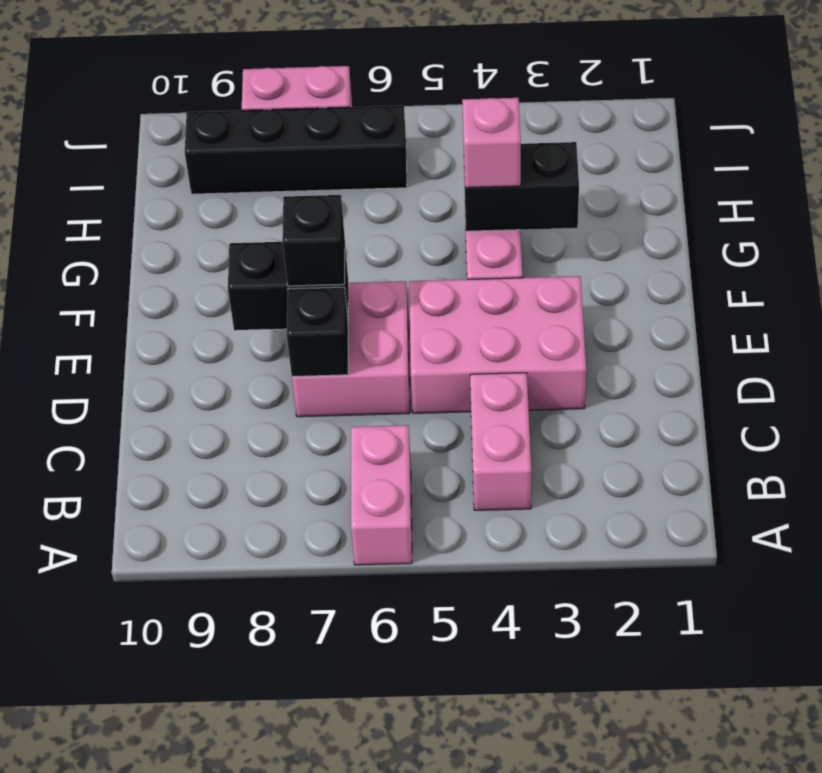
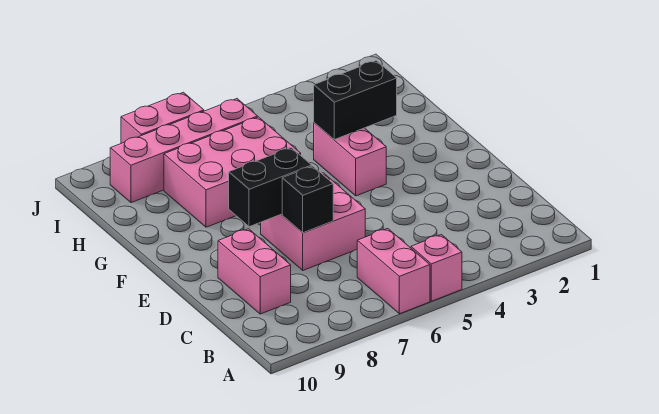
pink 1x2 brick [470,373,531,510] -> pink 1x2 brick moved to [218,229,291,314]
pink 2x3 brick [409,276,586,413] -> pink 2x3 brick moved to [164,117,301,227]
black 1x1 brick [282,195,345,286] -> none
pink 1x1 brick [462,98,521,188] -> pink 1x1 brick moved to [411,235,462,301]
black 1x4 brick [185,106,407,194] -> pink 1x4 brick [110,99,258,203]

